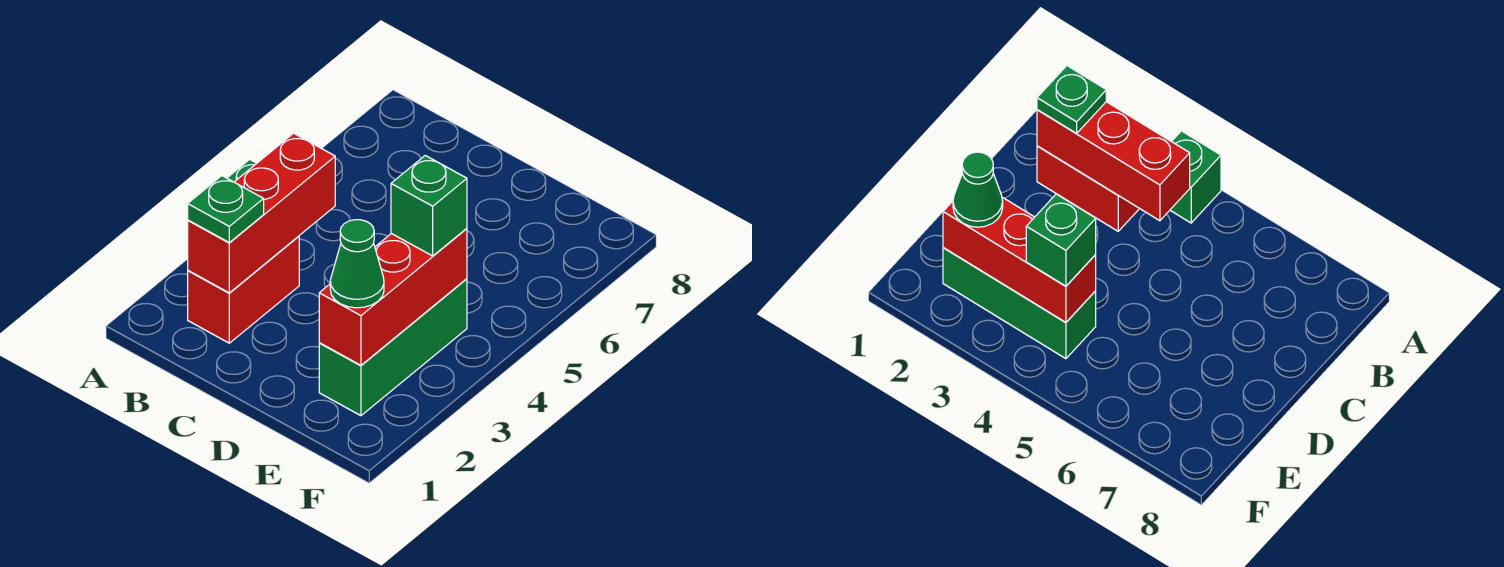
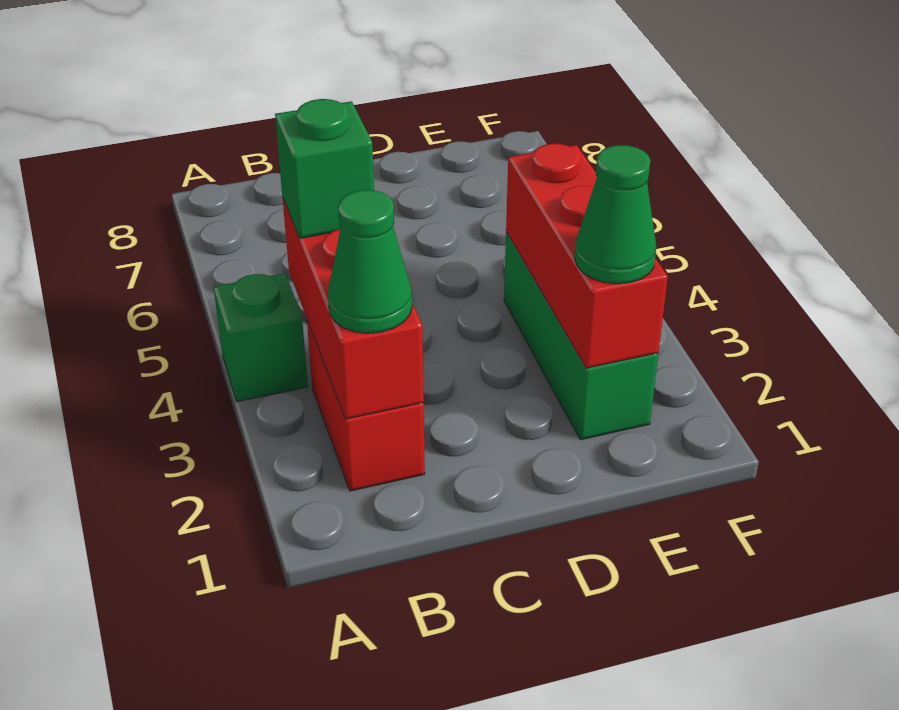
green 1x1 plate [188,176,264,242] -> green 1x1 cone [328,190,412,333]
green 1x1 brick [391,155,467,256] -> green 1x1 brick moved to [275,99,374,238]

